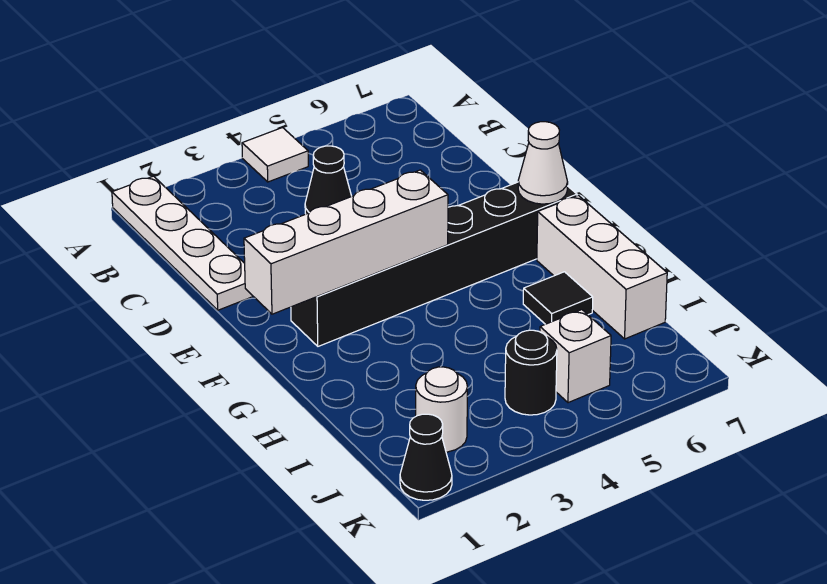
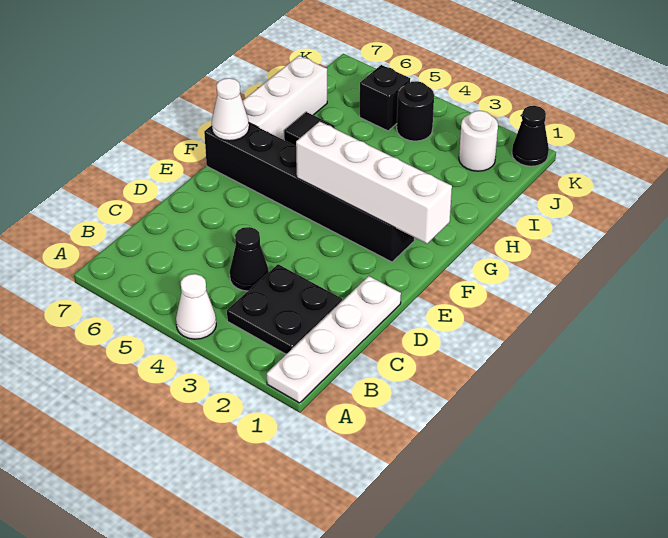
white 1x1 tile [242,128,308,182] -> white 1x1 cone [176,274,216,339]
none -> black 2x2 plate [227,264,342,354]
white 1x1 brick [540,310,611,403] -> black 1x1 brick [359,65,410,131]

